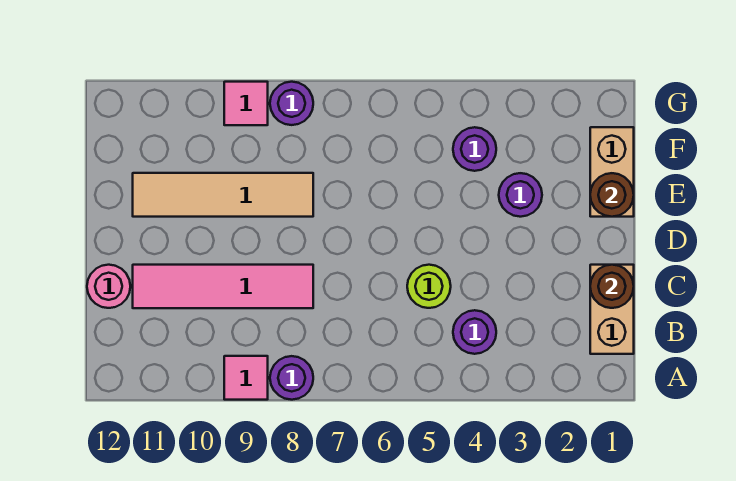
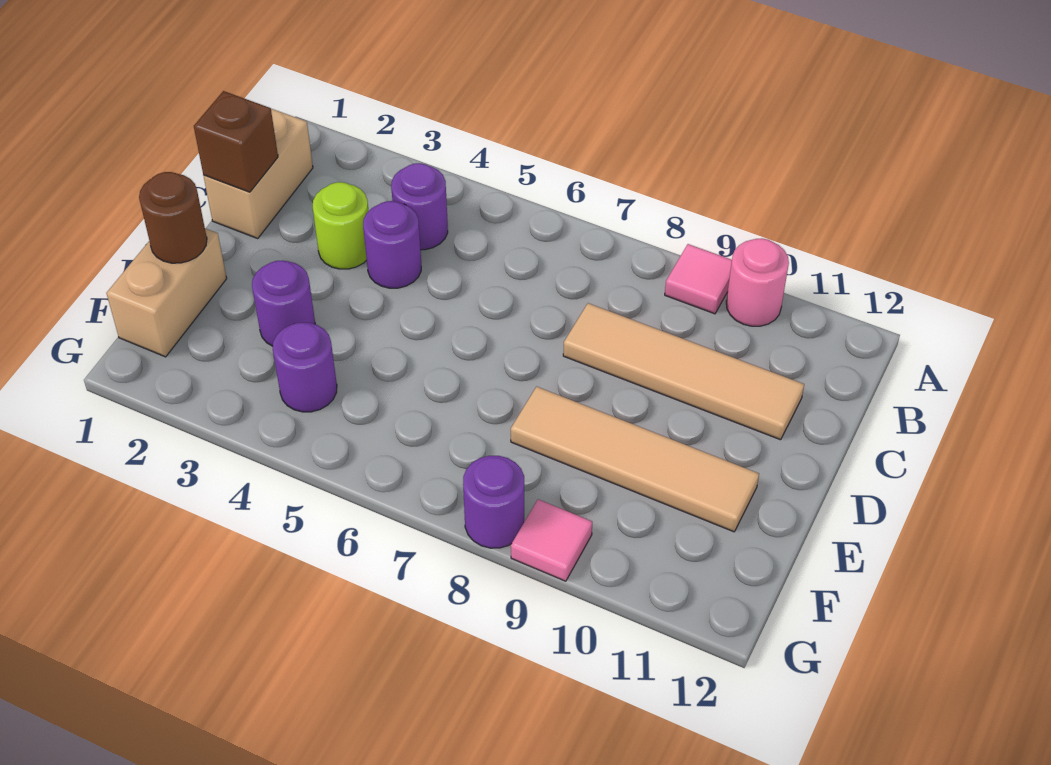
purple 1x1 round brick [270,356,313,400] -> purple 1x1 round brick moved to [363,201,421,288]
brown 1x1 round brick [590,265,634,308] -> brown 1x1 brick [194,91,278,192]
lime 1x1 round brick [407,265,451,308] -> lime 1x1 round brick moved to [313,182,368,269]
pink 1x4 tile [133,265,313,308] -> tan 1x4 tile [563,303,804,440]
pink 1x1 round brick [87,265,130,308] -> pink 1x1 round brick moved to [726,238,789,326]

